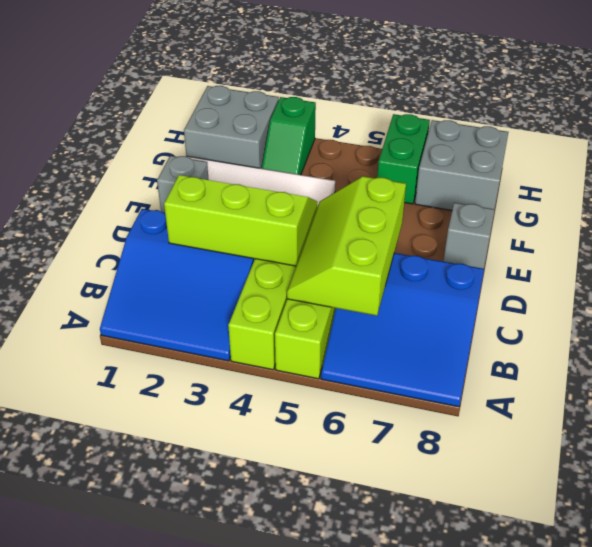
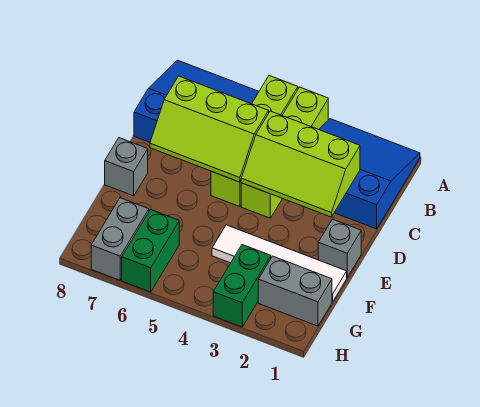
lime 2x3 slope [287,176,406,316] -> lime 2x3 slope turned to [150,76,269,182]
grey 2x2 brick [184,86,279,168] -> grey 1x2 brick [258,256,332,326]
green 1x2 slope [262,97,316,175] -> green 1x2 brick [213,245,271,327]
grey 2x2 brick [415,120,508,210] -> grey 1x2 brick [91,198,149,280]

